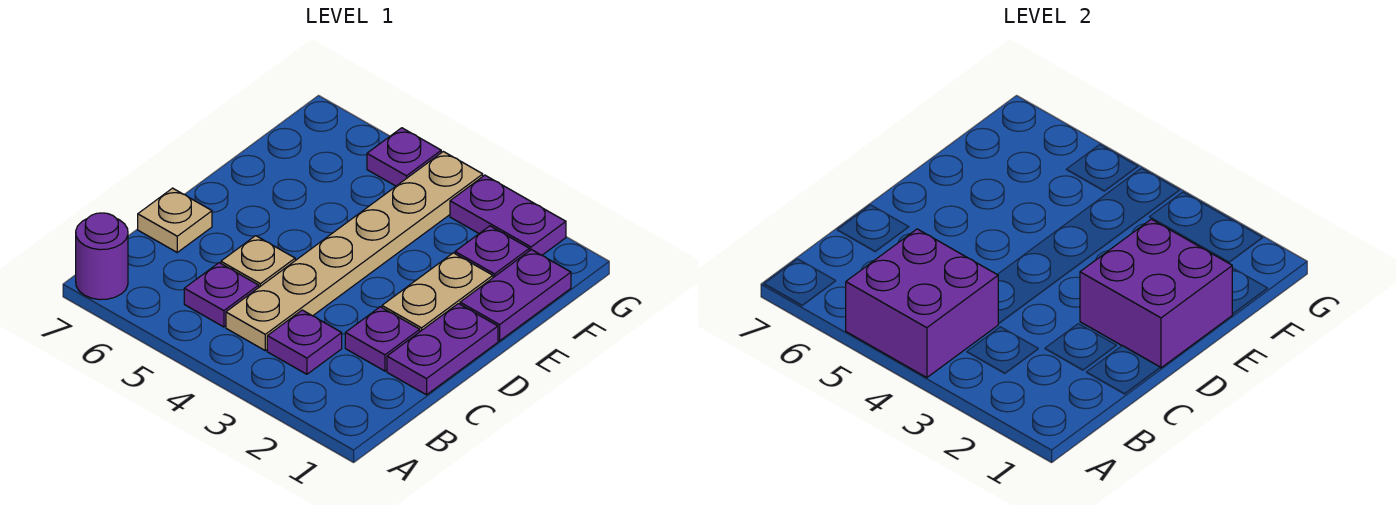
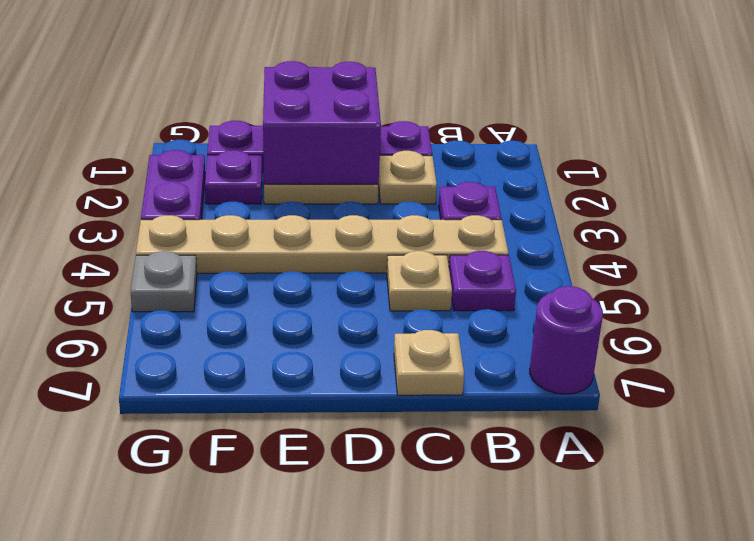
purple 2x2 brick [846,229,998,378] -> none
purple 1x1 plate [345,307,420,371] -> tan 1x1 plate [379,151,437,204]
purple 1x1 plate [367,128,441,186] -> grey 1x1 plate [131,251,197,312]

